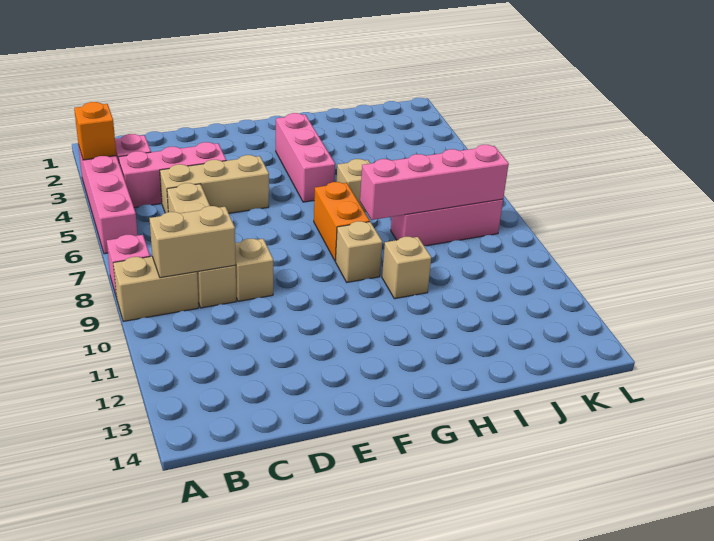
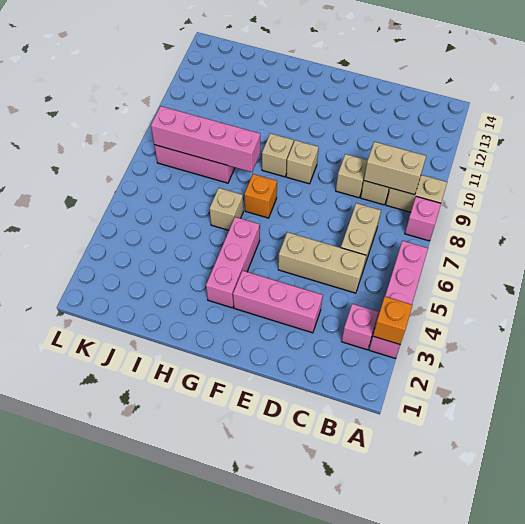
pink 1x3 brick [119,142,226,208] -> pink 1x3 brick moved to [233,271,323,333]
orange 1x2 brick [314,182,370,261] -> orange 1x1 brick [244,174,277,218]
tan 1x1 brick [382,237,431,299] -> tan 1x1 brick moved to [286,140,319,184]

